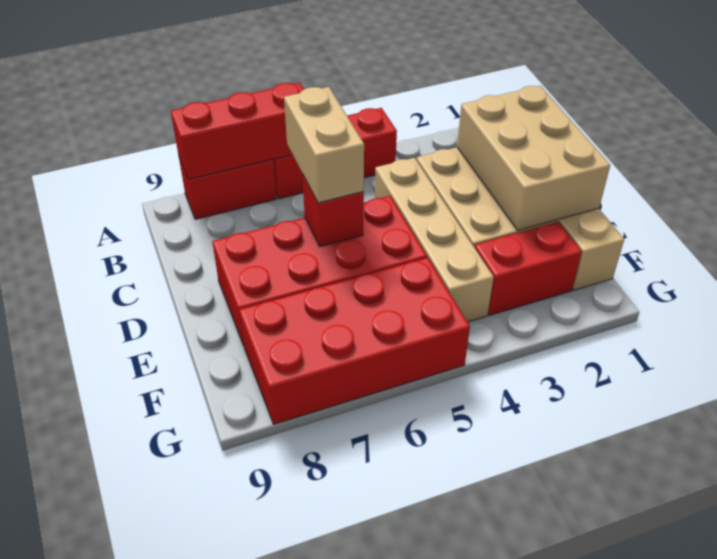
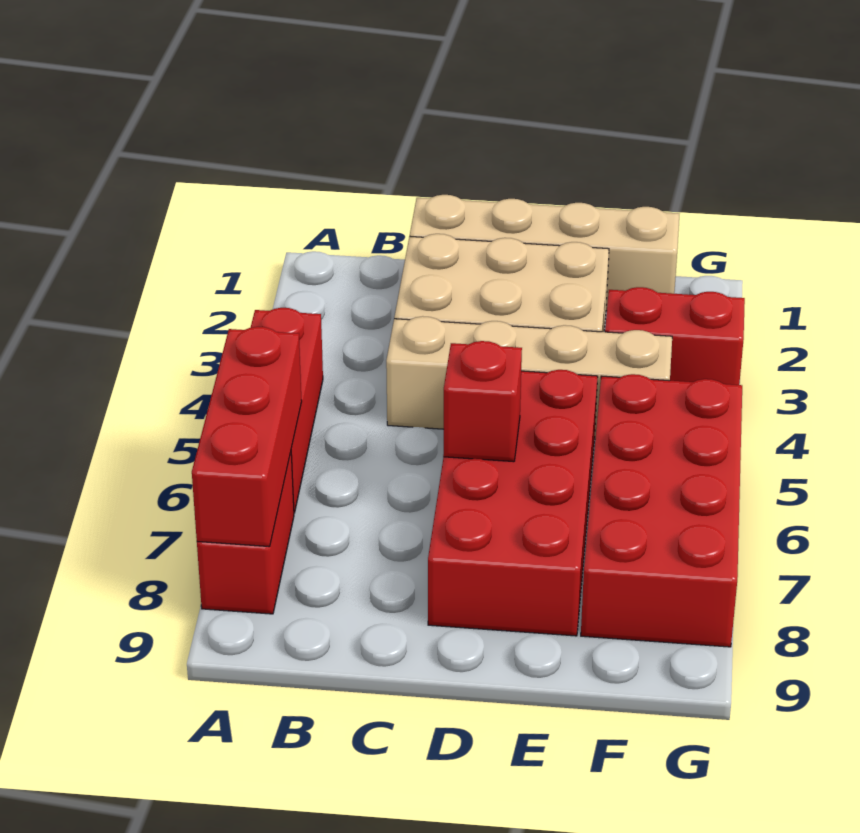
tan 2x3 brick [457,86,610,230] -> none
tan 1x2 brick [284,87,364,203] -> none
red 1x2 brick [475,222,582,315] -> red 1x2 brick turned to [605,287,745,385]

